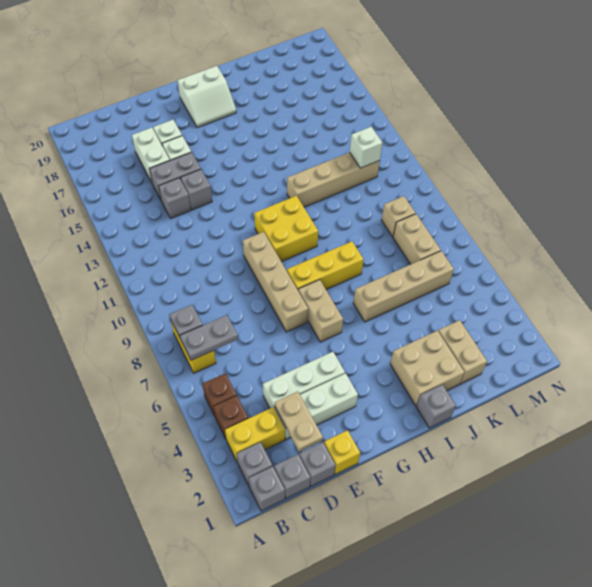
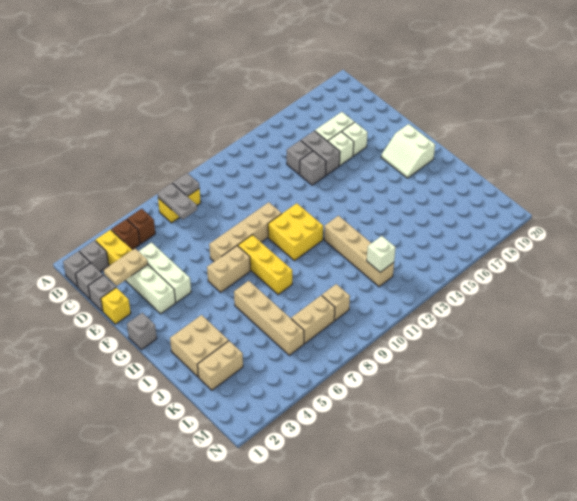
grey 1x1 brick [416,385,456,428] -> grey 1x1 brick moved to [127,313,157,350]

